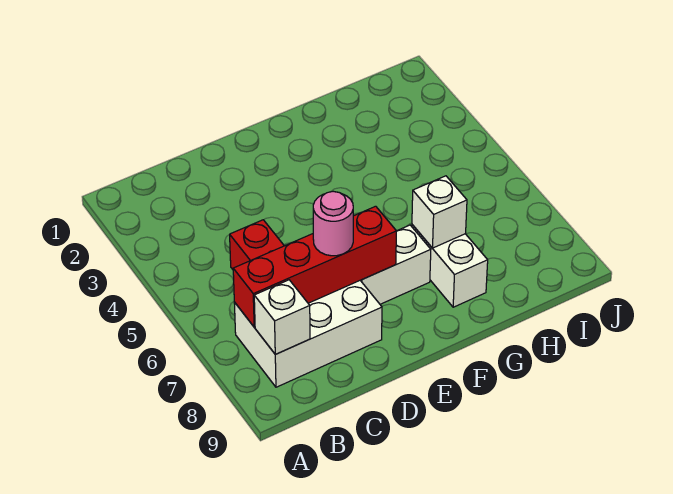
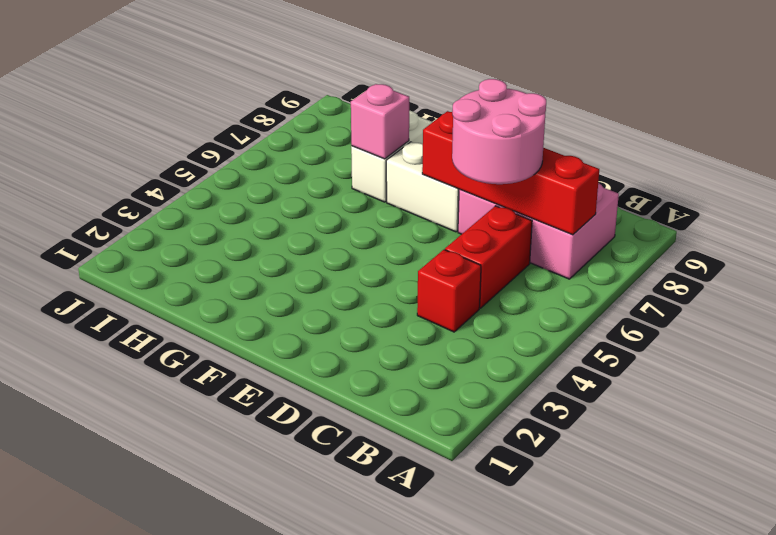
white 2x3 brick [234,281,382,387] -> pink 2x3 brick [458,183,619,279]
white 1x1 brick [254,280,310,354] -> none
none -> red 1x1 brick [417,250,481,332]
pink 1x1 round brick [313,191,353,256] -> pink 2x2 round brick [452,79,546,184]
white 1x1 brick [412,176,467,248] -> pink 1x1 brick [351,84,409,159]

